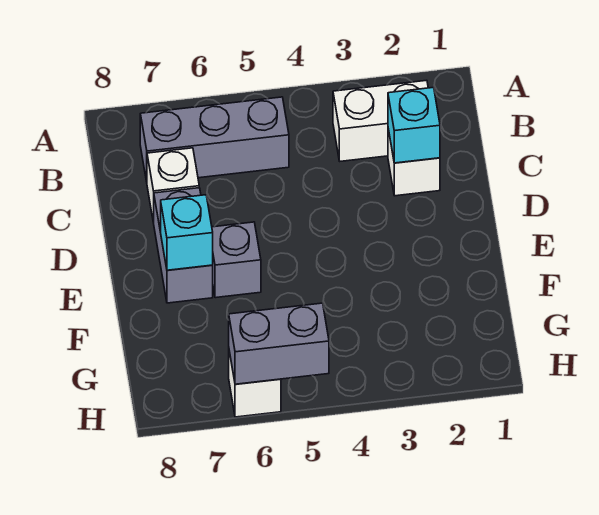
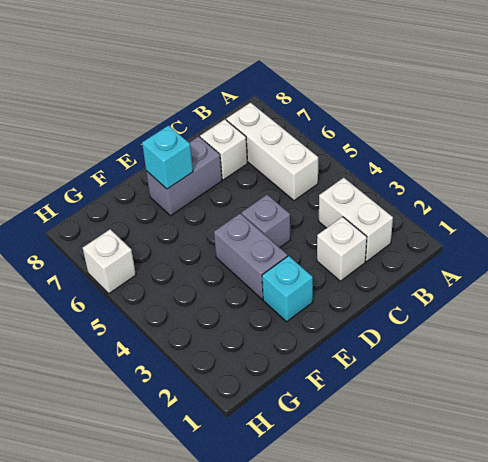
grey 1x3 brick [140,97,289,181] -> white 1x3 brick [226,103,318,201]
cyan 1x1 brick [388,88,440,163] -> cyan 1x1 brick moved to [262,256,313,322]
grey 1x1 brick [212,222,261,298] -> grey 1x1 brick moved to [241,195,290,248]
grey 1x2 brick [229,303,329,384] -> grey 1x2 brick moved to [214,214,287,299]

